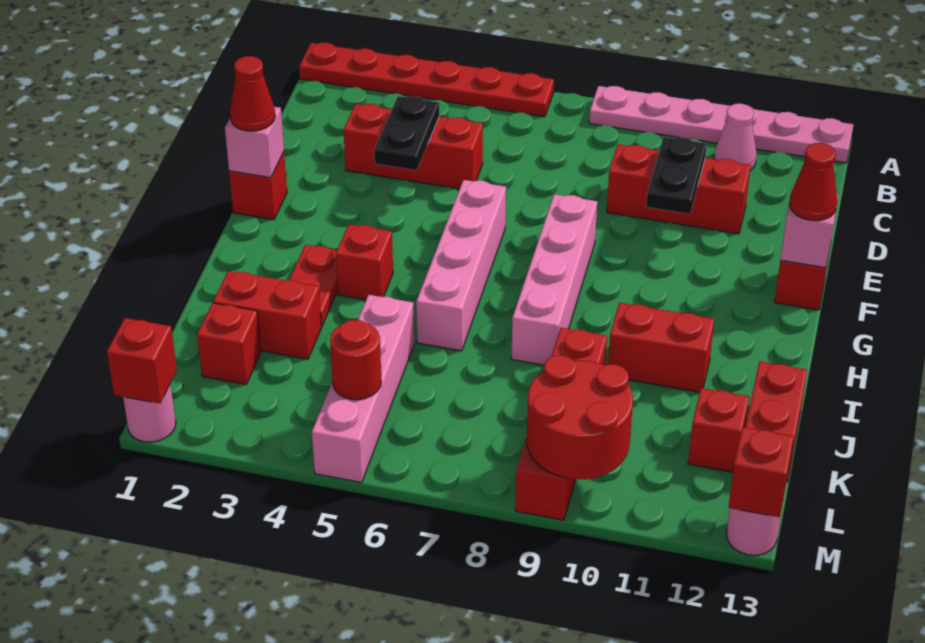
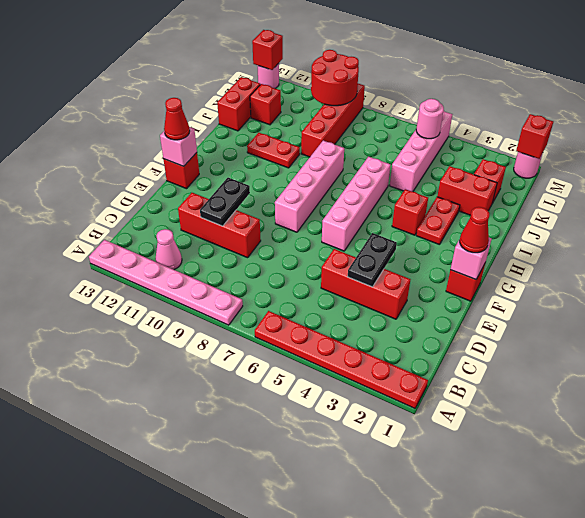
red 1x2 brick [608,303,714,392] -> red 1x2 plate [247,133,300,168]
red 1x1 round brick [330,320,381,400] -> pink 1x1 round brick [416,99,444,139]

